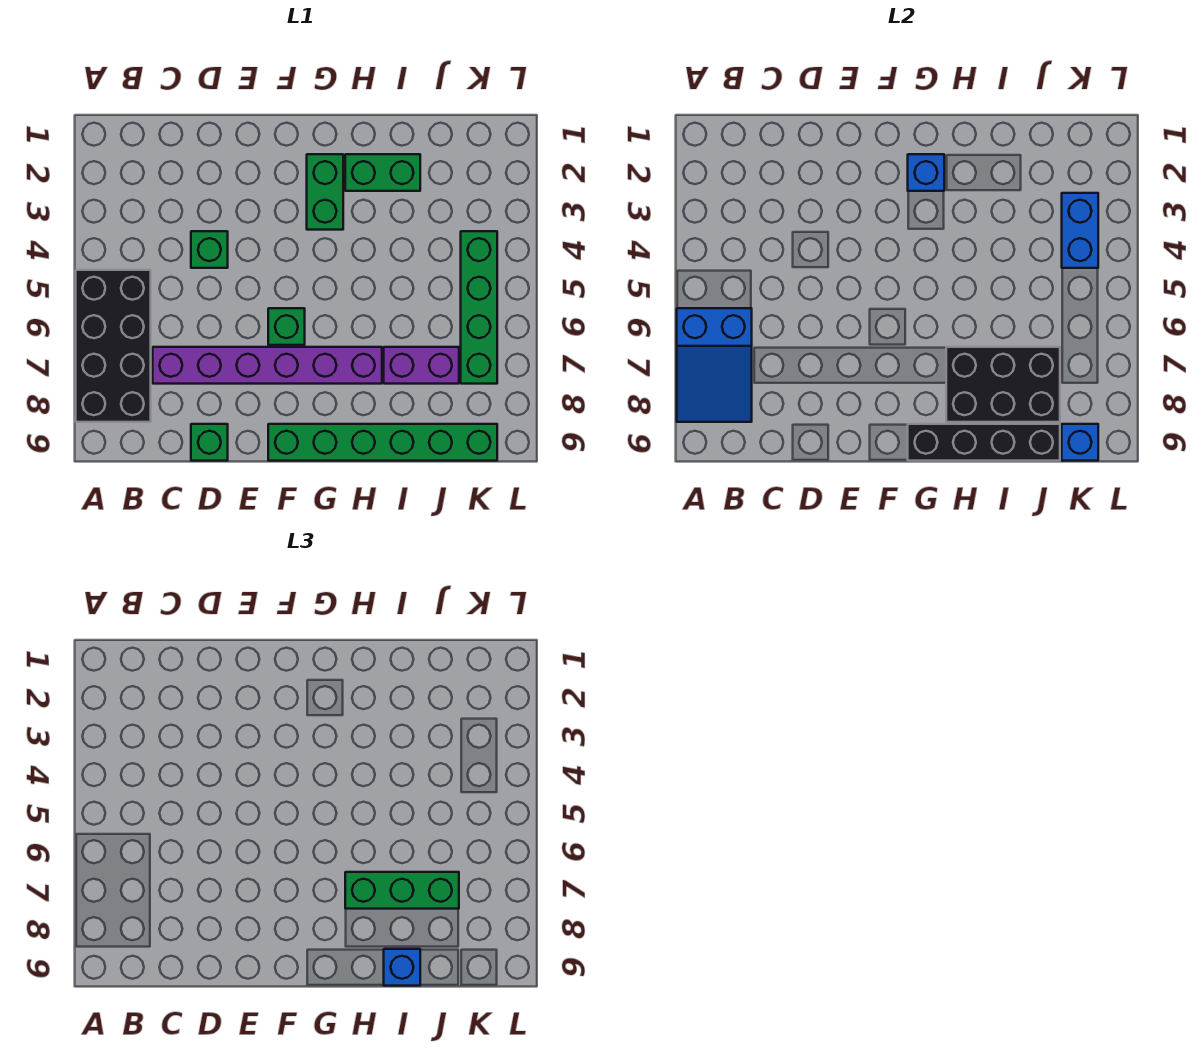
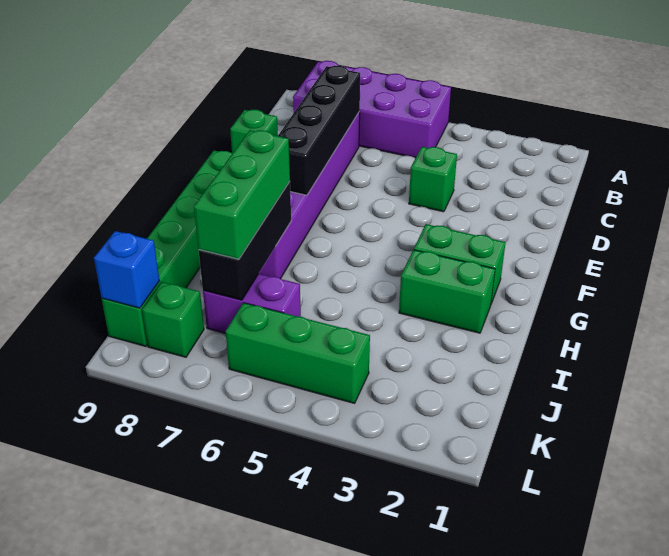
black 2x4 brick [76,270,151,422] -> purple 2x4 brick [293,61,451,158]
blue 2x3 slope [677,308,752,422] -> none
green 1x1 brick [268,308,305,345] -> green 1x1 brick moved to [142,282,204,357]
blue 1x1 brick [908,154,944,191] -> none
black 1x4 brick [908,424,1060,461] -> black 1x4 brick moved to [278,65,360,195]
green 1x2 brick [345,154,420,191] -> green 1x2 brick turned to [399,250,495,333]
black 2x3 brick [946,347,1060,422] -> black 1x3 brick [199,182,291,300]
purple 1x2 brick [384,347,459,384] -> purple 1x2 brick turned to [203,274,301,333]
blue 1x1 brick [384,949,420,986] -> none
blue 1x2 brick [1062,193,1098,268] -> none
green 1x4 brick [461,231,497,384] -> green 1x3 brick [226,303,370,403]

